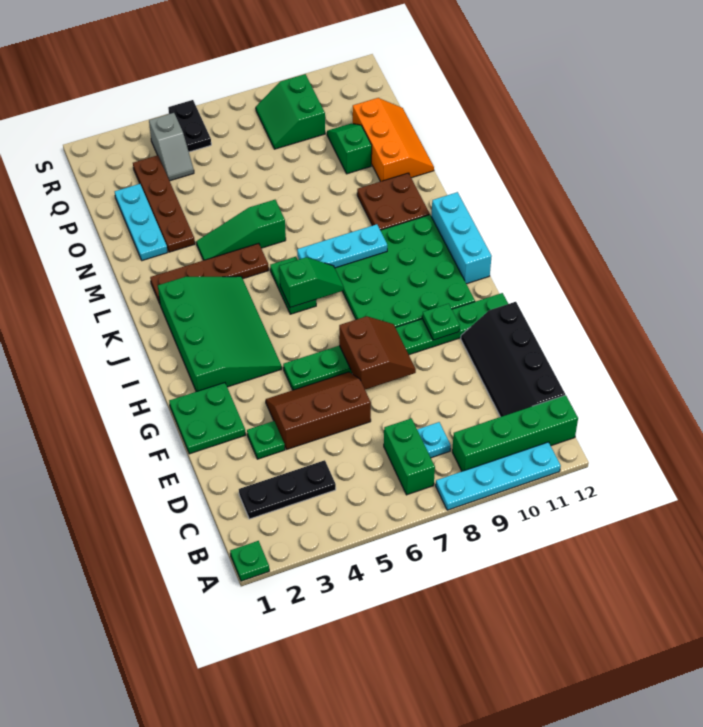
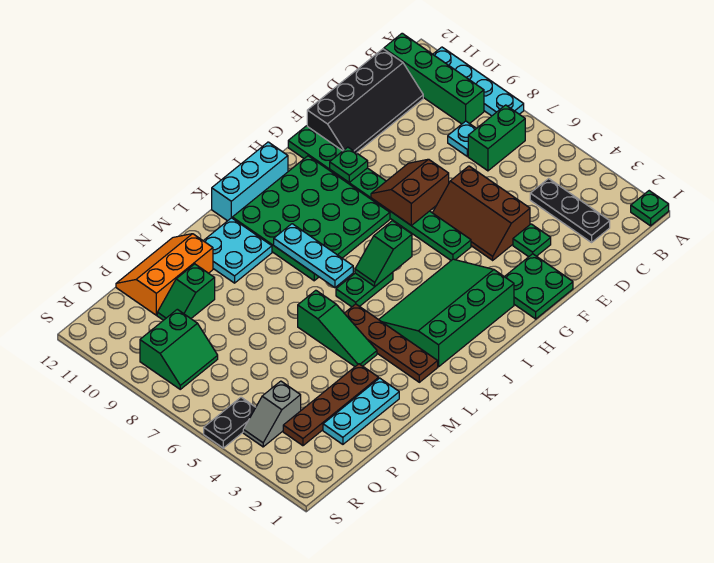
green 1x2 slope [279,257,344,308] -> green 1x2 slope turned to [355,221,412,286]
brown 2x2 plate [357,173,430,230] -> cyan 2x2 plate [203,218,272,283]
grey 1x2 slope [149,113,194,181] -> grey 1x2 slope turned to [243,381,301,447]

